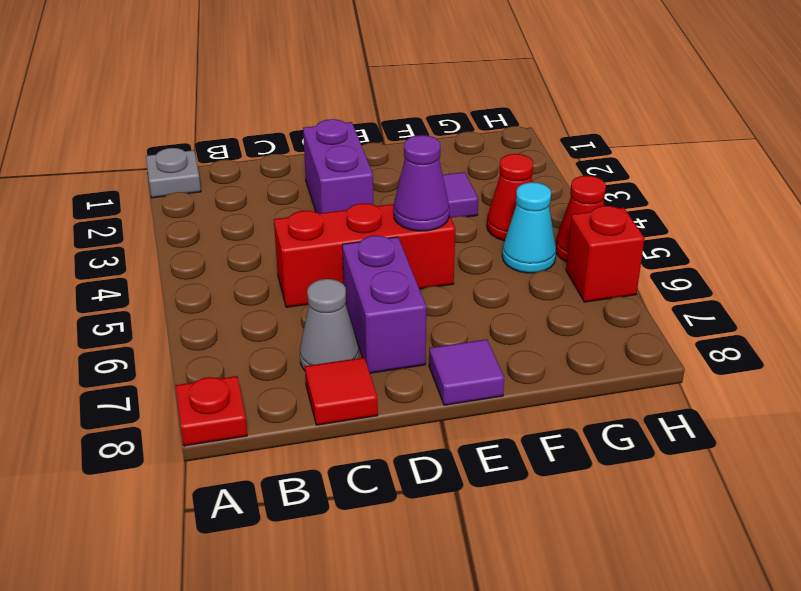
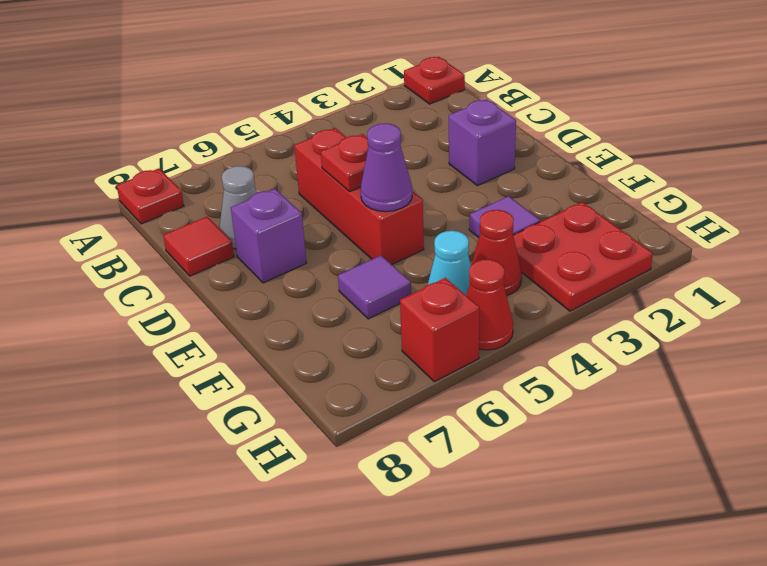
grey 1x1 plate [146,148,201,198] -> red 1x1 plate [404,57,465,104]
purple 1x2 brick [303,119,373,213] -> purple 1x1 brick [449,99,516,186]
none -> red 1x1 plate [321,134,369,191]
purple 1x2 brick [342,236,426,373] -> purple 1x1 brick [231,189,306,283]
purple 1x1 tile [429,339,504,405] -> purple 1x1 tile moved to [338,255,411,319]
none -> red 2x2 plate [513,202,653,311]

